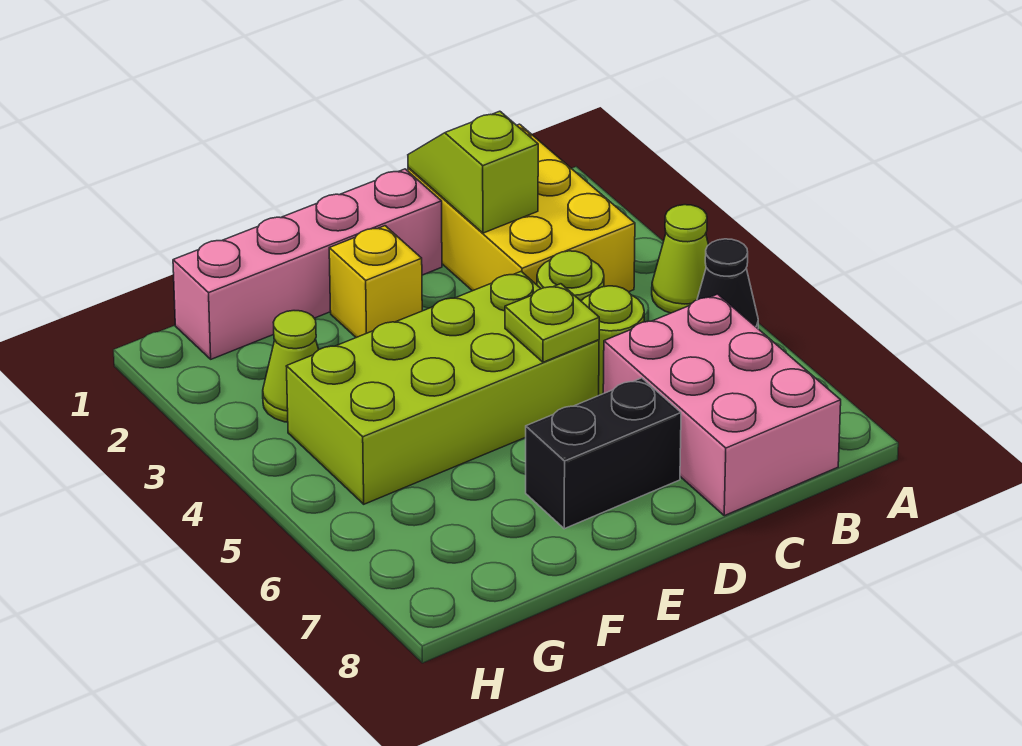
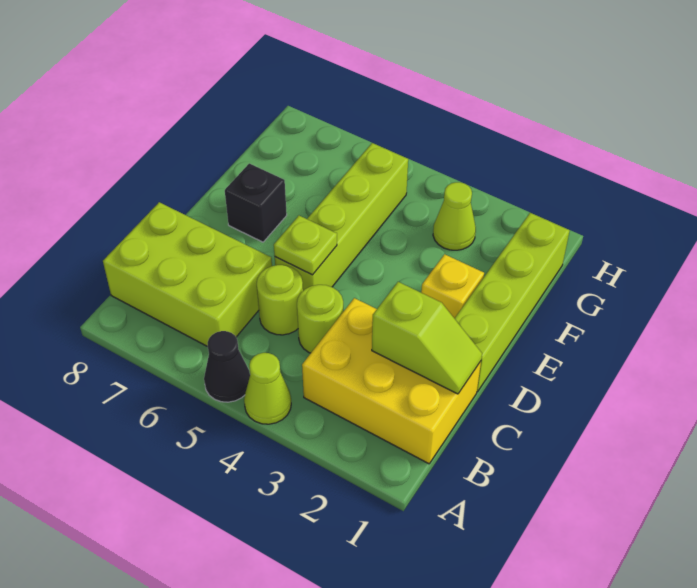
pink 2x3 brick [603,294,841,516] -> lime 2x3 brick [103,202,272,347]
pink 1x4 brick [173,169,442,359] -> lime 1x4 brick [454,213,570,392]
lime 2x4 brick [286,272,599,504] -> lime 1x4 brick [275,143,408,291]
black 1x2 brick [526,378,681,529] -> black 1x1 brick [225,163,287,242]

